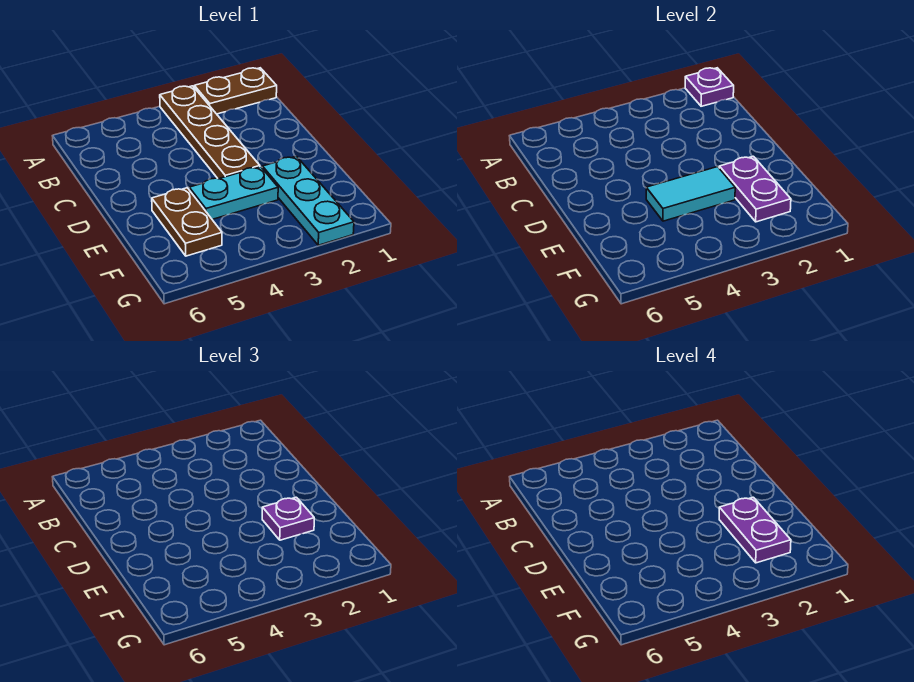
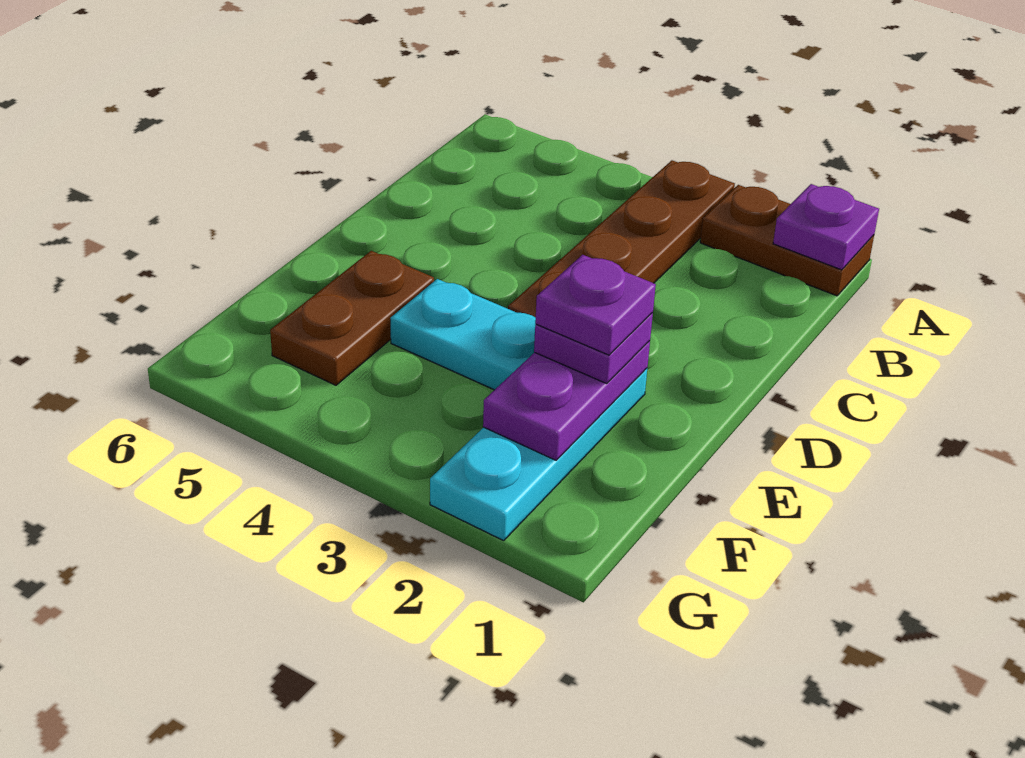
purple 1x2 plate [719,497,791,563] -> purple 1x1 plate [535,255,656,355]
cyan 1x2 tile [646,167,735,221] -> none

